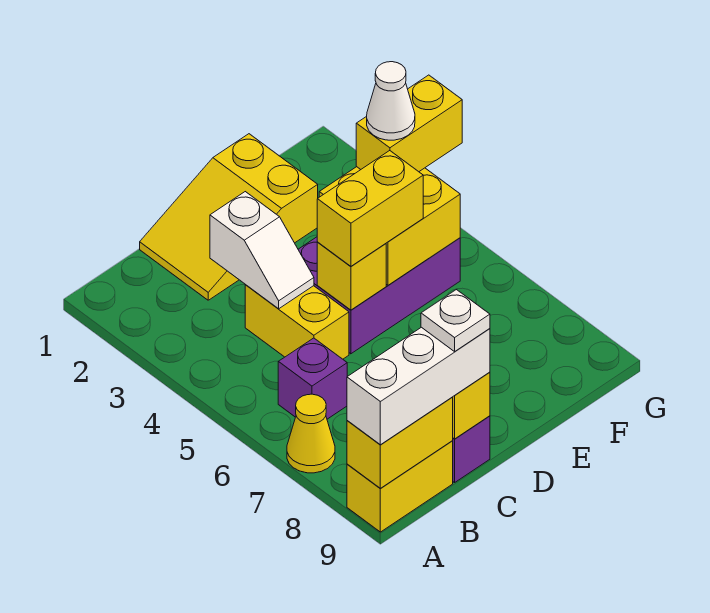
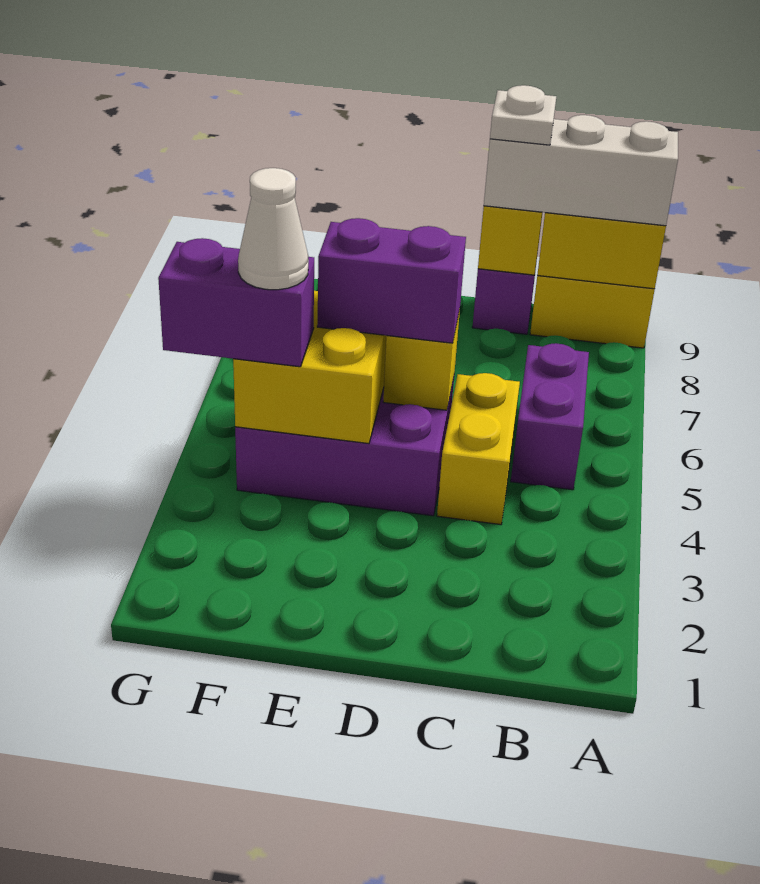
yellow 1x1 cone [287,394,335,473] -> none
purple 1x1 brick [278,338,347,419] -> purple 1x2 brick [511,343,589,490]
yellow 2x3 slope [140,134,318,300] -> none
white 1x2 slope [210,192,314,309] -> none
yellow 1x2 brick [317,151,423,266] -> purple 1x2 brick [317,218,466,343]
yellow 1x2 brick [356,75,462,172] -> purple 1x2 brick [158,238,314,367]

